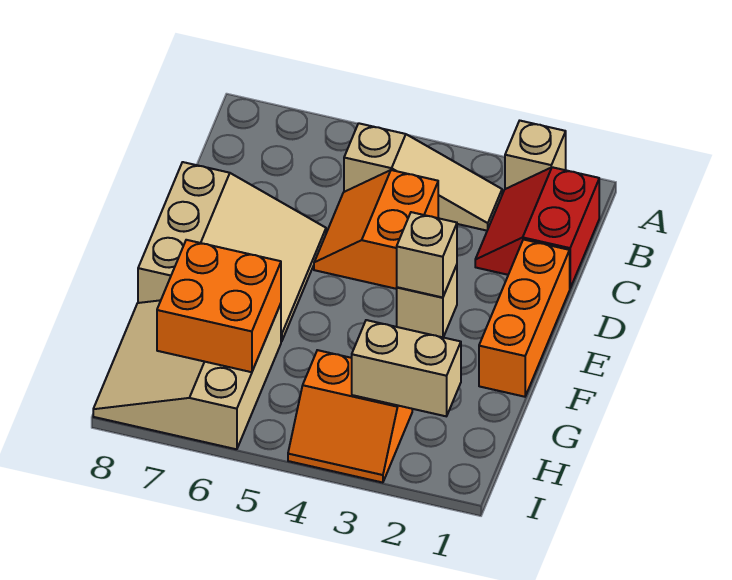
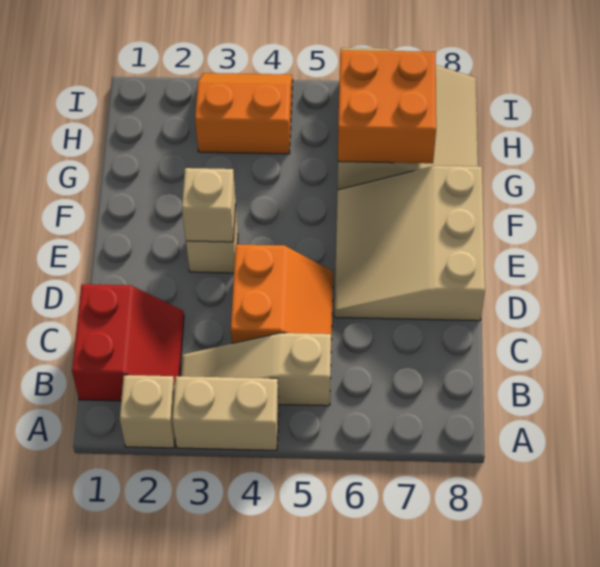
orange 1x3 brick [479,239,570,397] -> none
tan 1x2 brick [352,320,461,416] -> tan 1x2 brick moved to [172,376,279,450]

